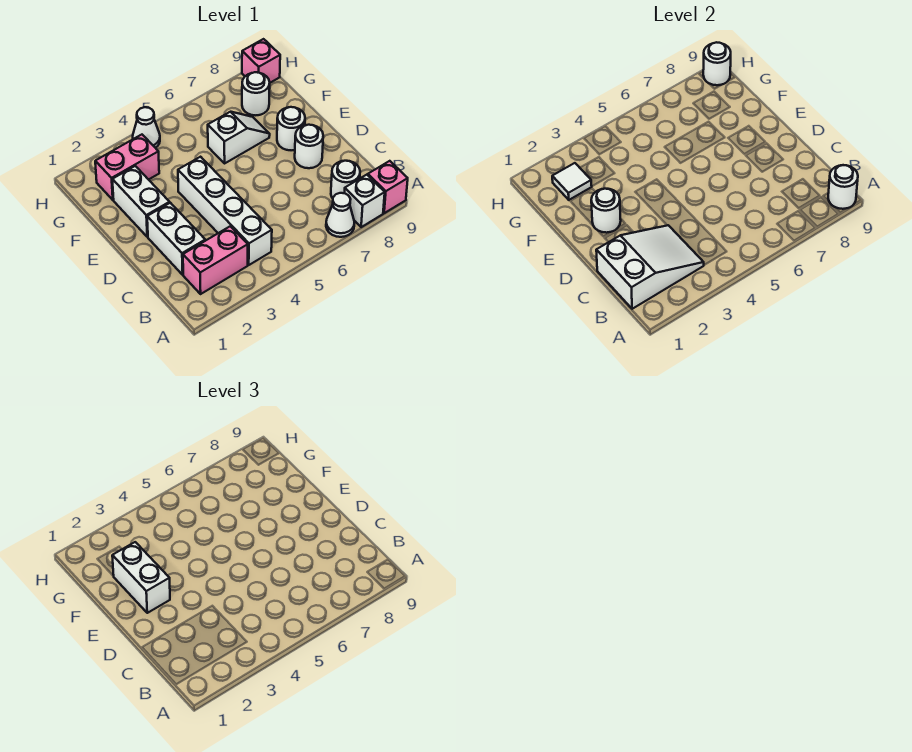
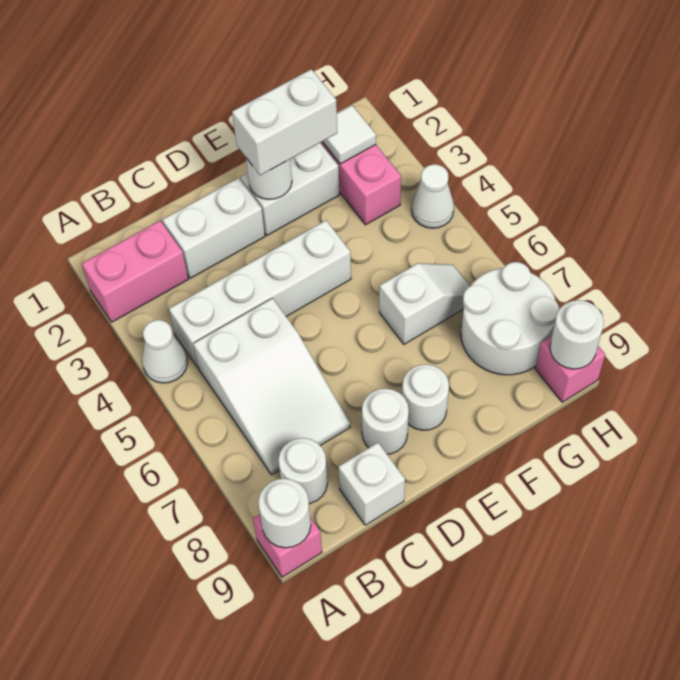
white 1x1 cone [326,193,354,237] -> white 1x1 cone moved to [142,320,187,383]
white 1x1 brick [344,175,385,227] -> white 1x1 brick moved to [339,443,405,525]
white 2x3 slope [596,225,704,309] -> white 2x3 slope moved to [193,298,350,475]
pink 1x2 brick [183,226,248,294] -> pink 1x2 brick turned to [82,221,188,322]
white 1x2 slope [208,112,270,163] -> white 1x2 slope turned to [379,263,470,344]
white 1x1 round brick [242,72,270,115] -> white 2x2 round brick [461,262,559,375]

